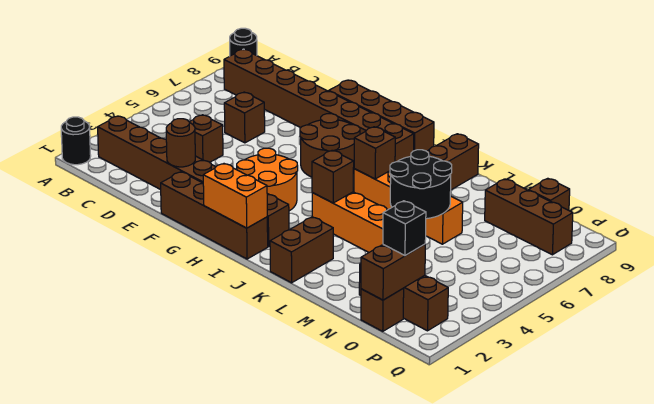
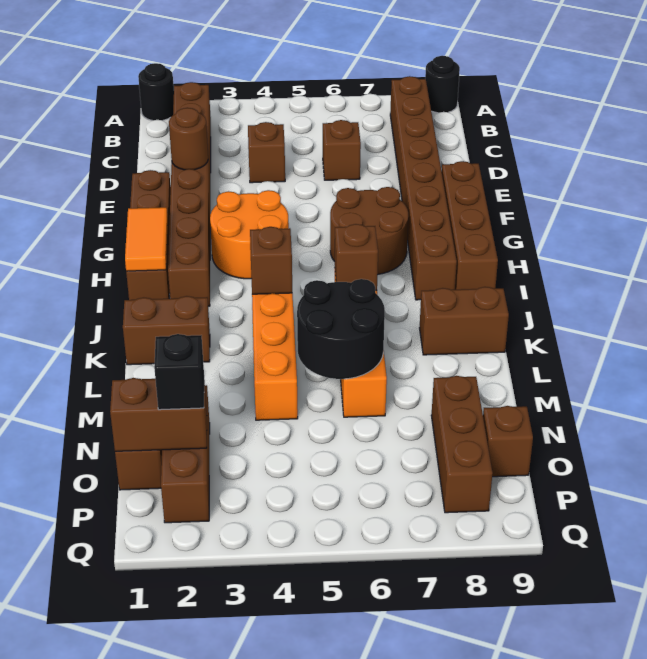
orange 1x2 brick [203,164,267,228] -> orange 1x2 tile [125,207,168,271]

